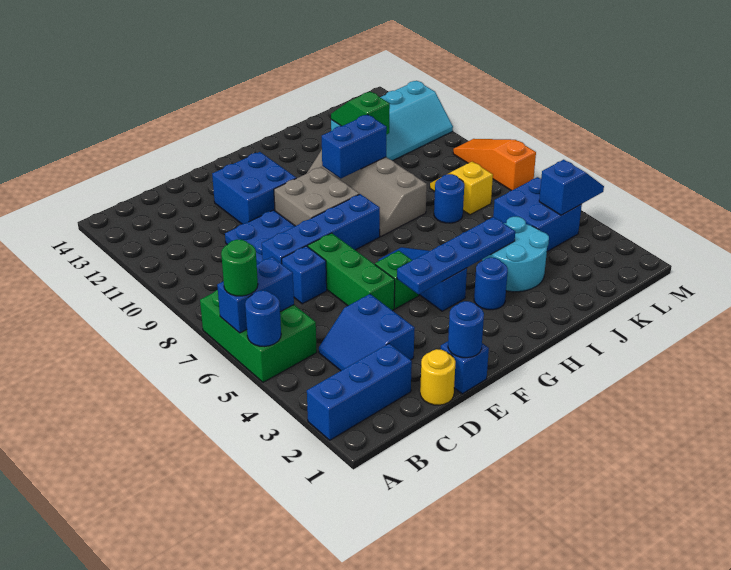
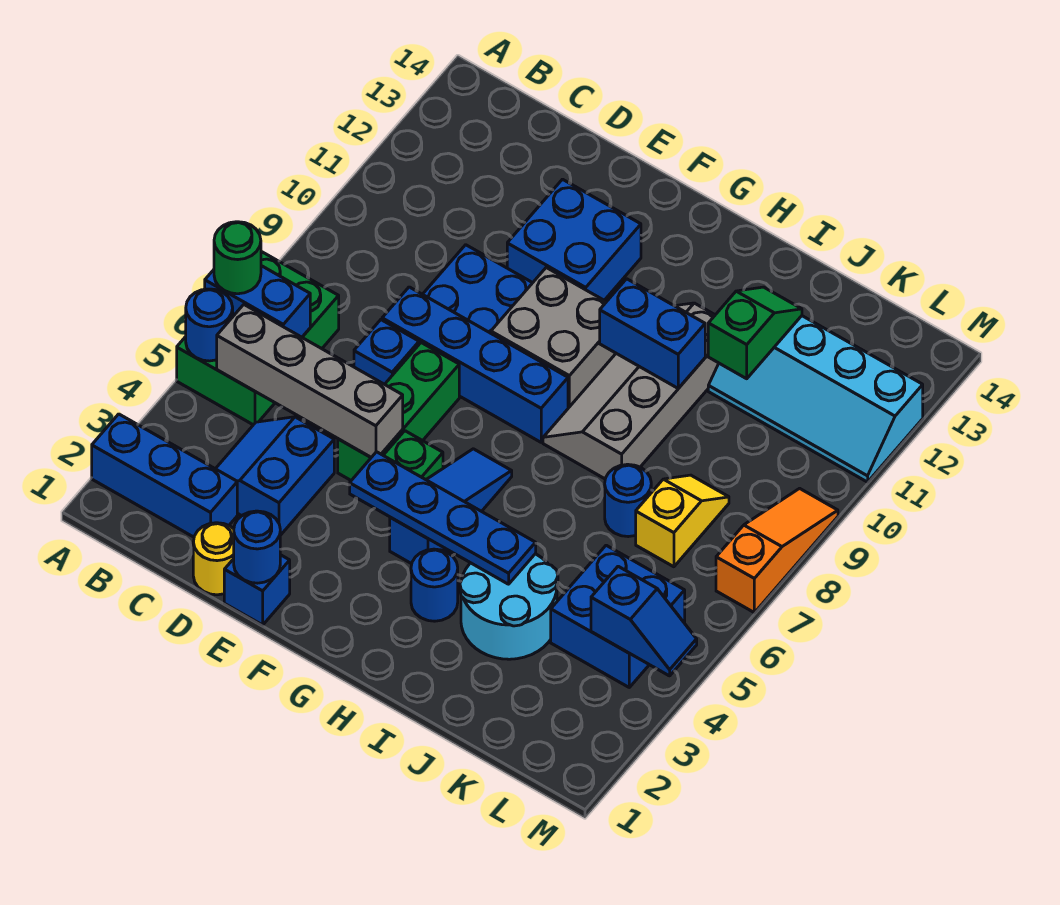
none -> grey 1x4 brick [217,305,403,457]

